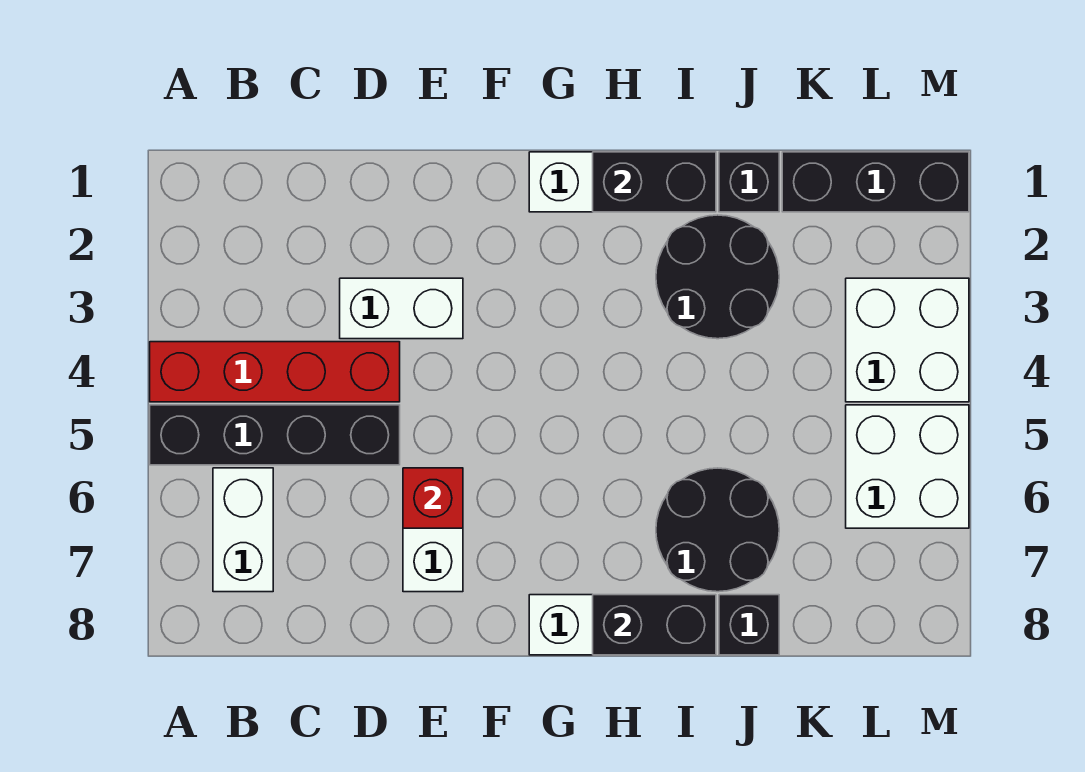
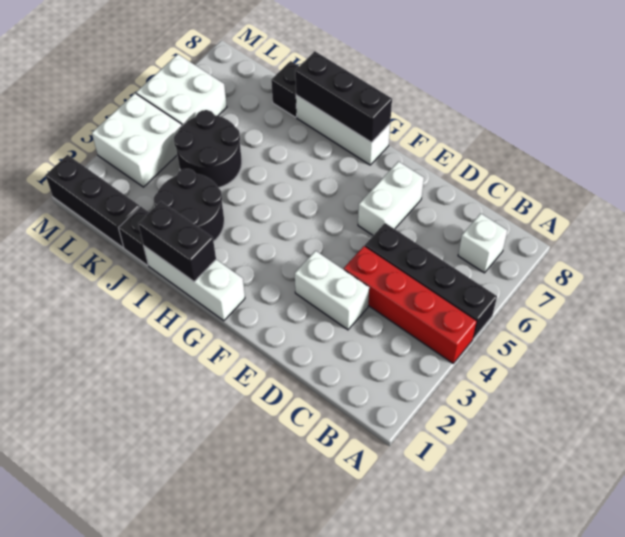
white 1x2 brick [213,468,273,592] -> white 1x1 brick [458,213,508,273]
red 1x1 brick [403,468,463,528] -> none
black 1x2 brick [593,595,716,655] -> black 1x3 brick [295,51,392,142]
black 2x2 round brick [656,468,779,592] -> black 2x2 round brick moved to [174,110,242,188]

